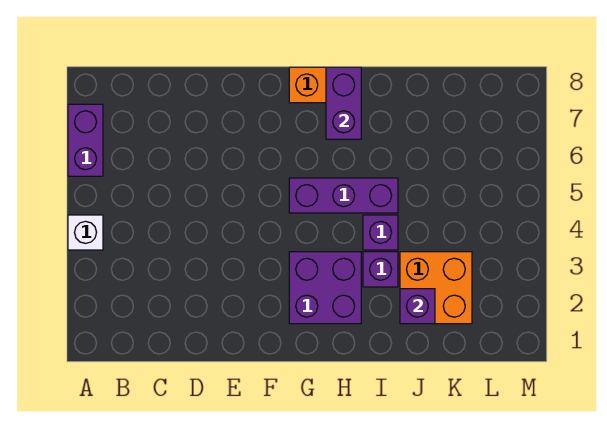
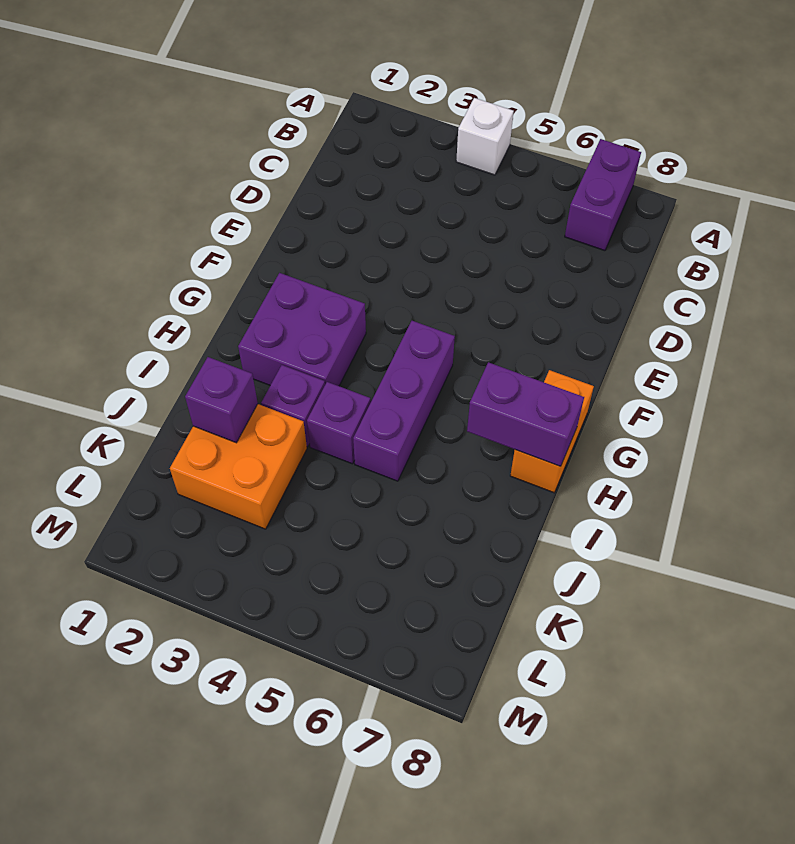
purple 1x2 brick [68,104,103,176] -> purple 1x2 brick turned to [565,139,641,251]

